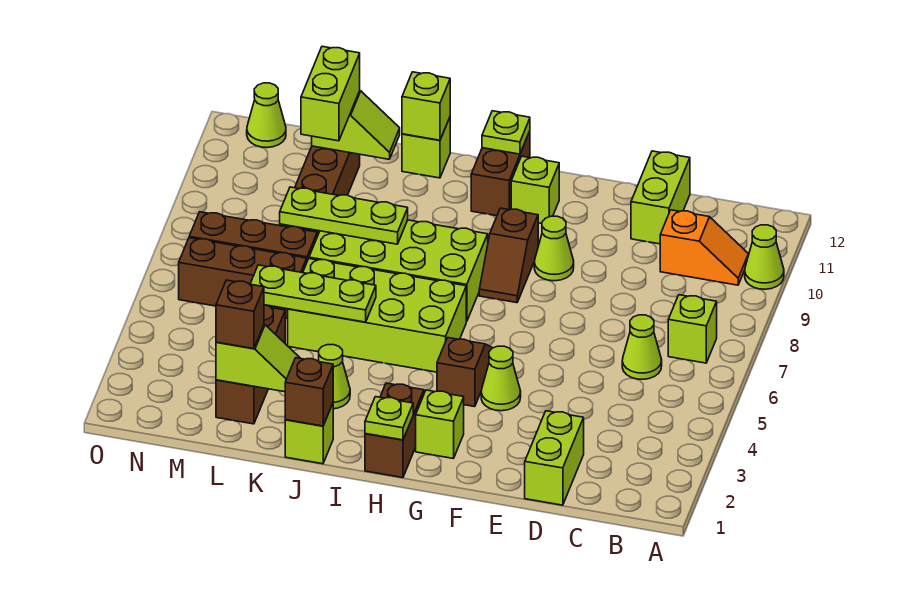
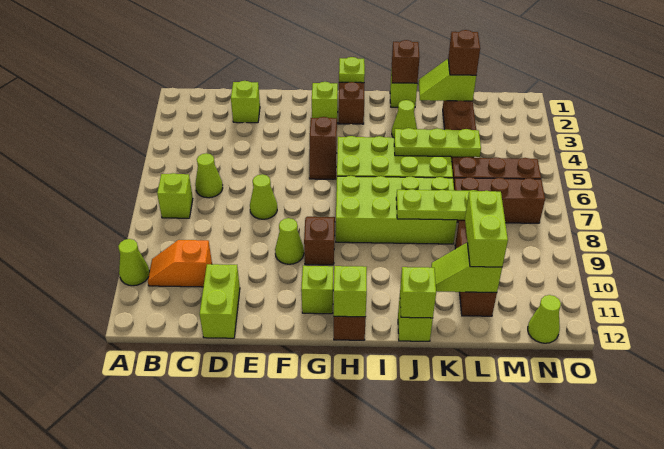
lime 1x2 brick [525,411,584,505] -> lime 1x1 brick [231,81,260,123]
lime 1x1 cone [481,346,521,411] -> lime 1x1 cone moved to [250,174,277,219]
lime 1x1 plate [482,111,530,154] -> lime 1x1 brick [334,266,367,317]

